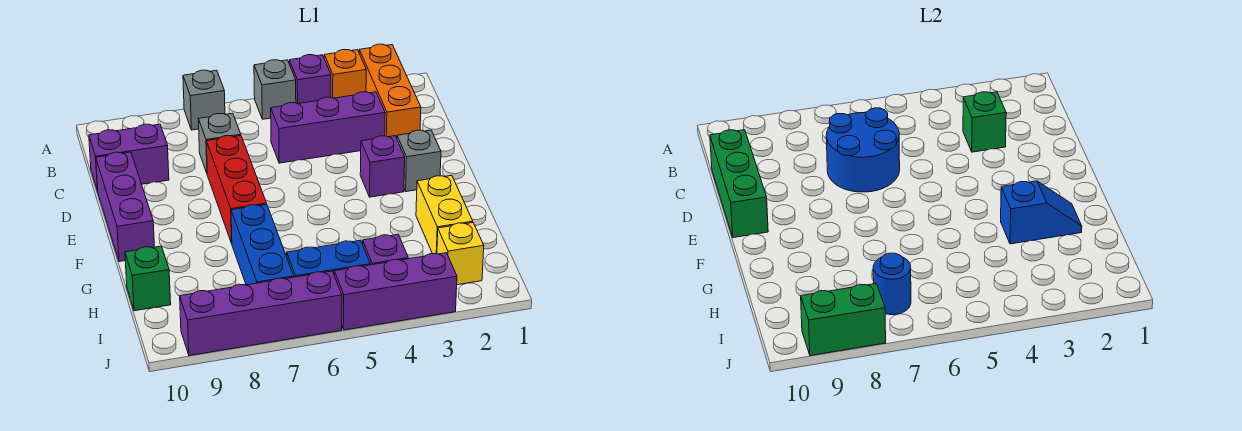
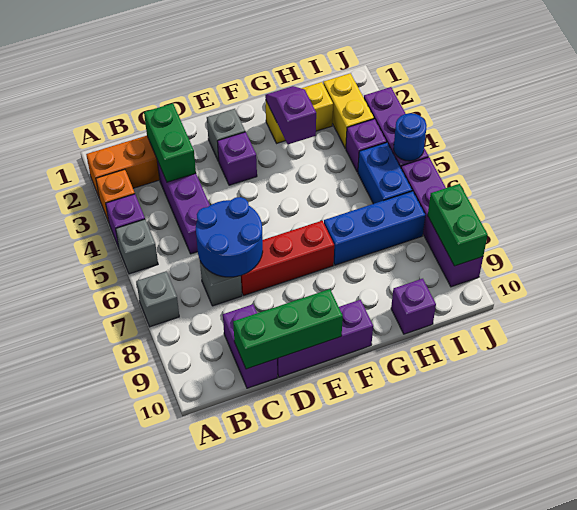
green 1x1 brick [963,92,1006,152] -> green 1x2 brick [144,103,196,182]
blue 1x2 slope [1001,181,1082,244] -> purple 1x2 slope [265,86,316,144]
green 1x1 brick [125,246,171,311] -> purple 1x1 brick [391,279,436,334]
yellow 1x1 brick [437,223,484,285] -> yellow 1x2 brick [323,73,374,149]
blue 1x1 round brick [873,253,911,315] -> blue 1x1 round brick moved to [393,113,427,161]

